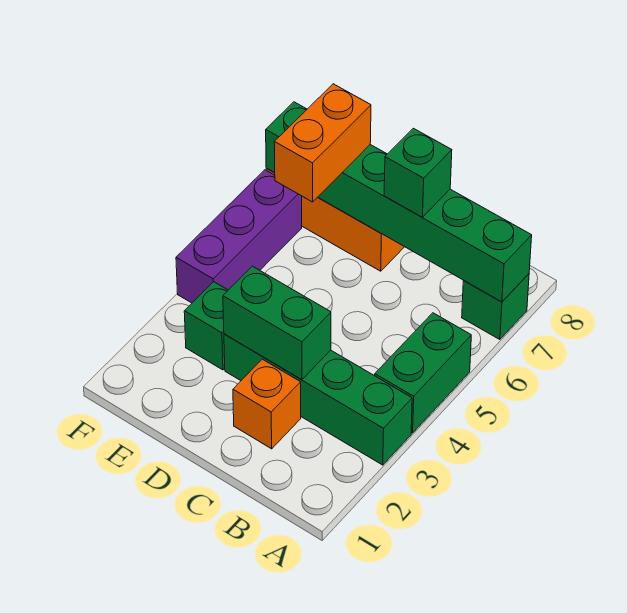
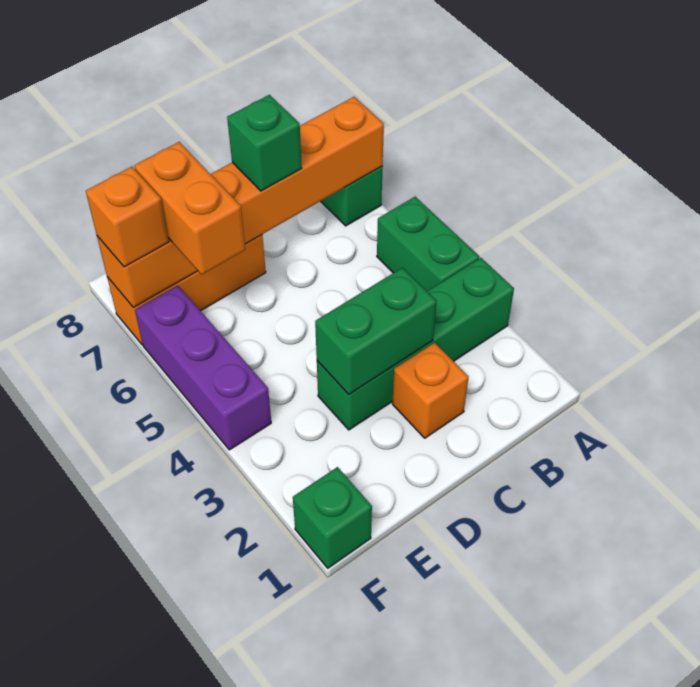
green 1x6 brick [266,102,532,302] -> orange 1x6 brick [97,97,384,307]
green 1x1 brick [184,282,228,370] -> green 1x1 brick moved to [293,467,372,568]
none -> orange 1x1 brick [86,167,169,267]

